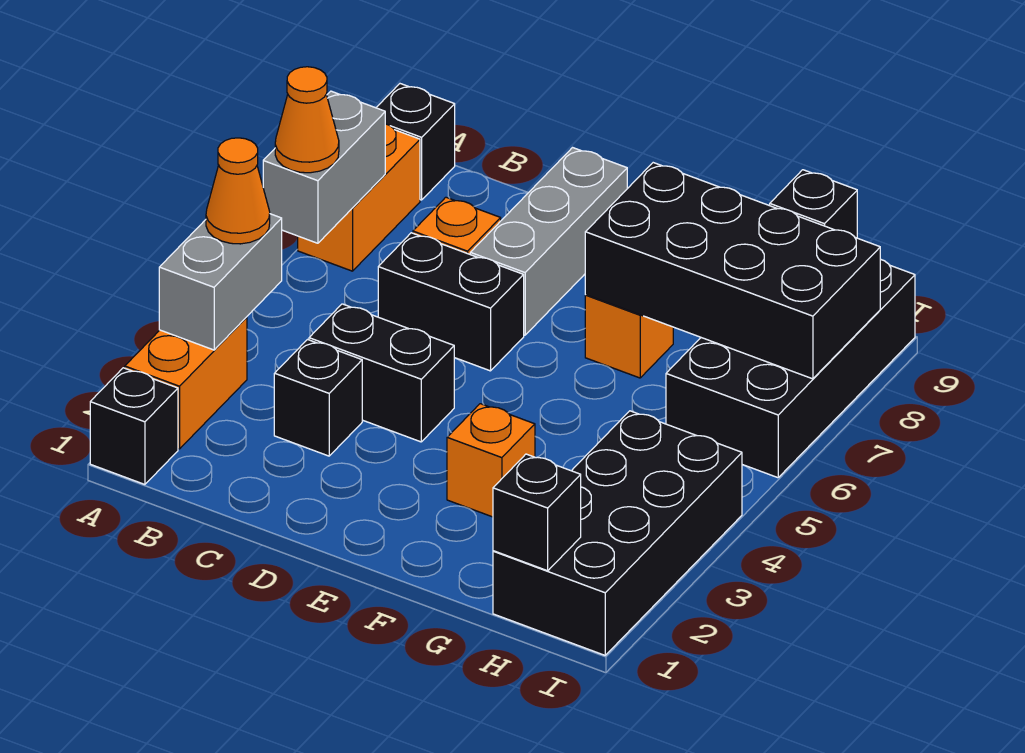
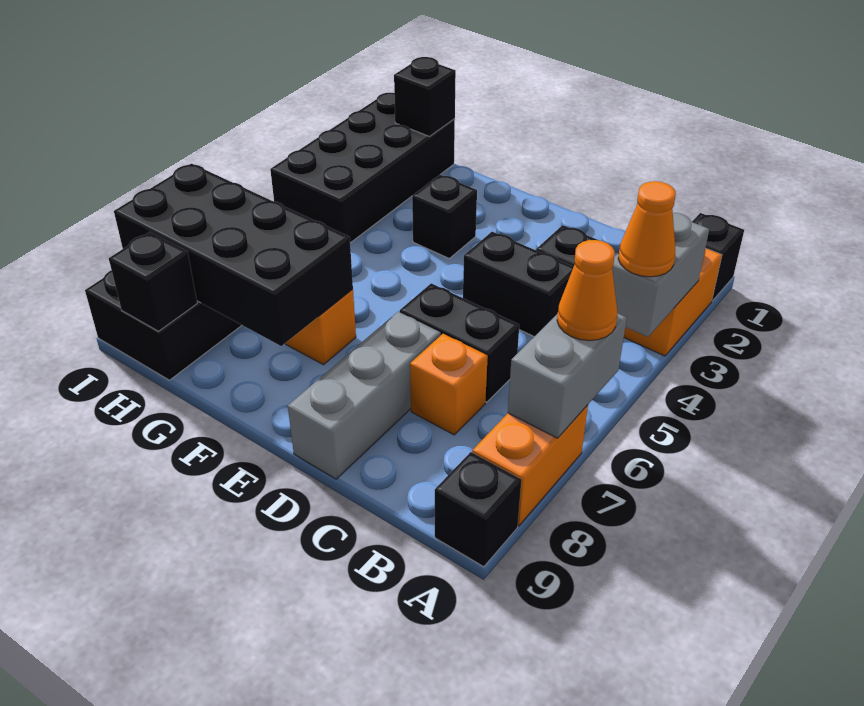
orange 1x1 brick [447,404,535,517] -> black 1x1 brick [412,175,477,258]

